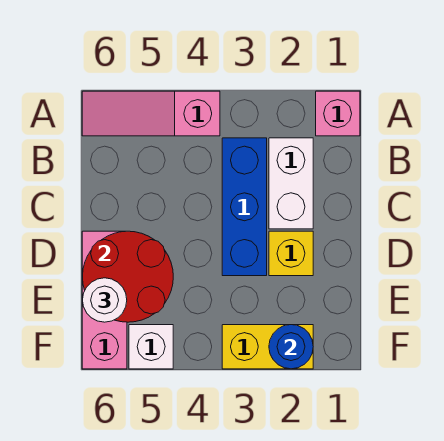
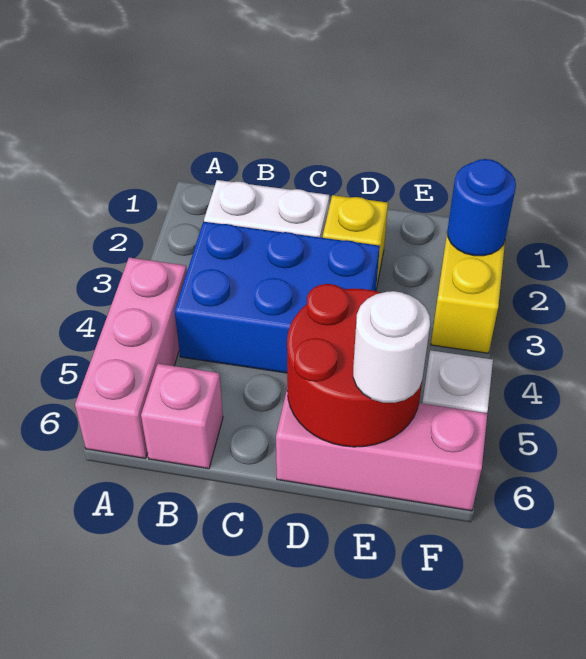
pink 1x1 brick [316,91,360,136] -> pink 1x1 brick moved to [141,364,223,469]
pink 1x3 slope [82,91,220,136] -> pink 1x3 brick [75,258,187,458]
blue 1x3 brick [222,138,267,276] -> blue 2x3 brick [175,222,380,373]

